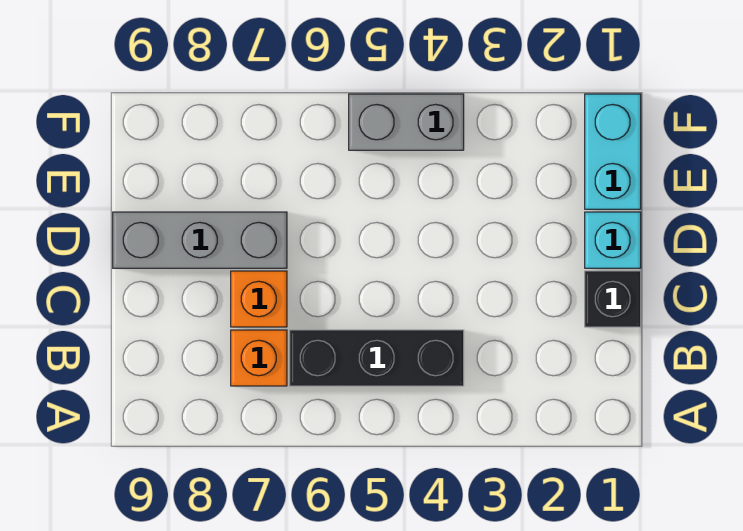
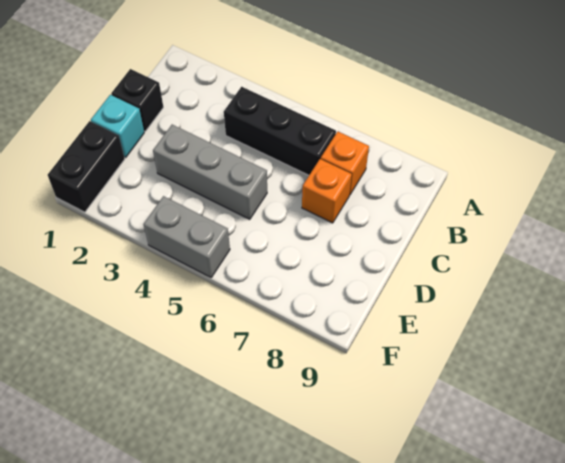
grey 1x3 brick [113,212,287,268] -> grey 1x3 brick moved to [153,125,267,219]
cyan 1x2 brick [585,94,641,209] -> black 1x2 brick [48,121,125,212]

